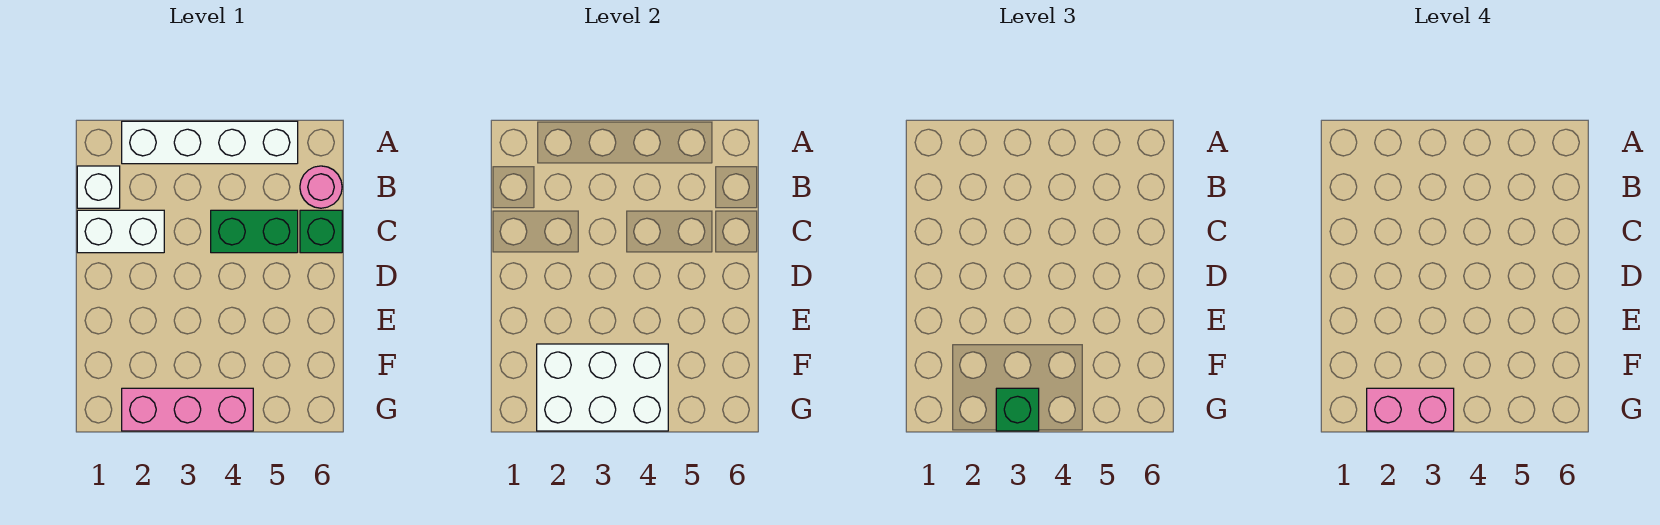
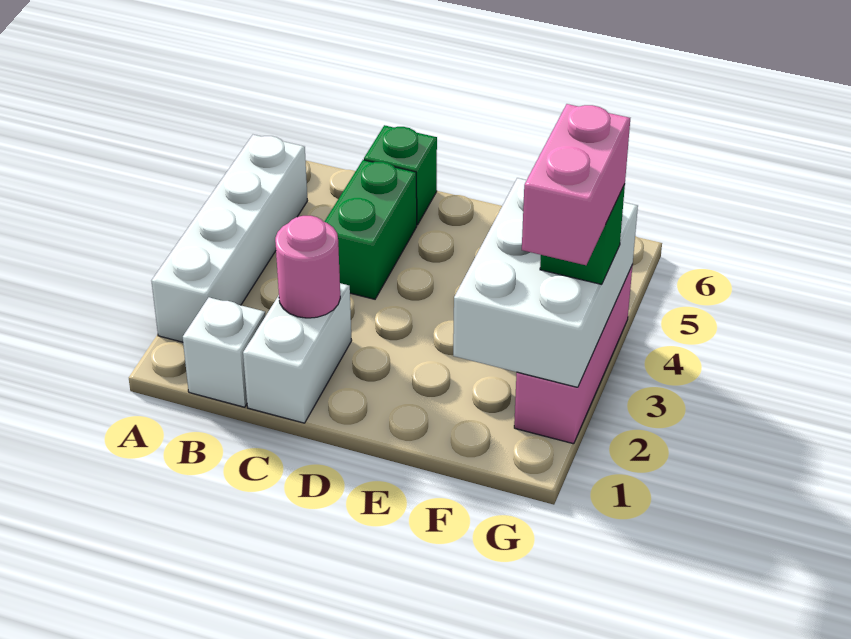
pink 1x1 round brick [300,166,342,208] -> pink 1x1 round brick moved to [275,216,340,318]

